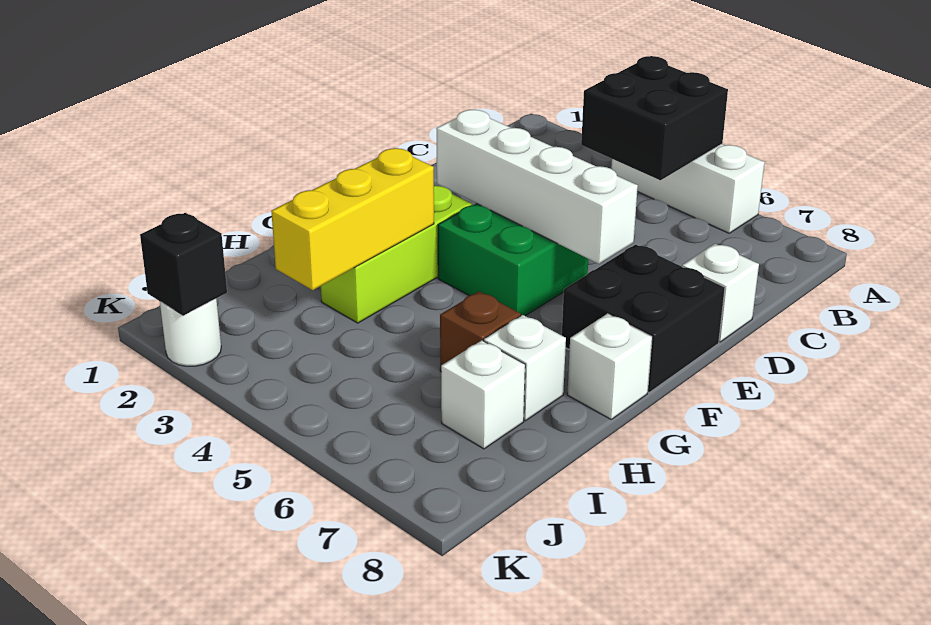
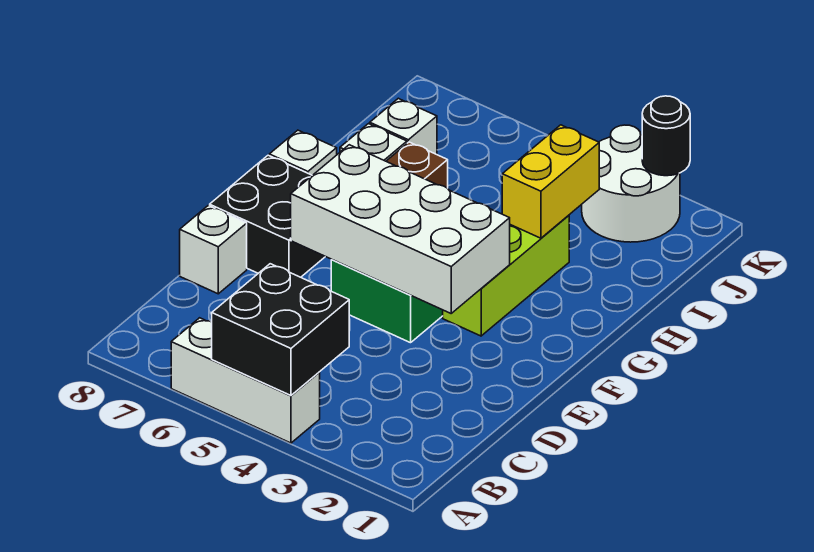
white 1x4 brick [436,110,638,264] -> white 2x4 brick [291,145,510,313]
yellow 1x3 brick [271,148,434,290] -> yellow 1x2 brick [502,125,599,238]
white 1x1 round brick [160,299,221,366] -> white 2x2 round brick [582,125,680,242]
black 1x1 brick [140,213,227,316] -> black 1x1 round brick [642,96,690,176]

